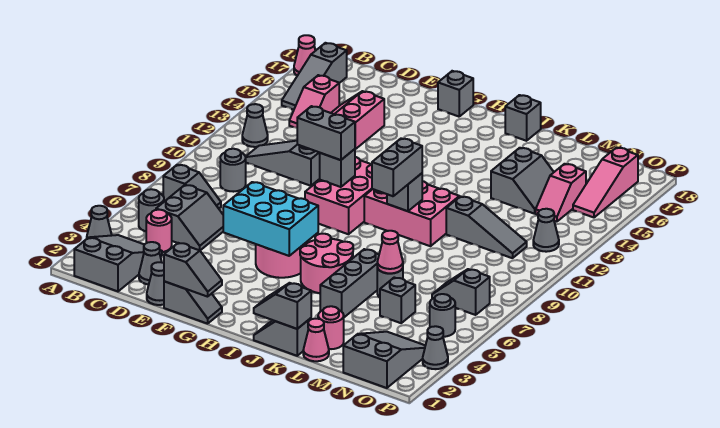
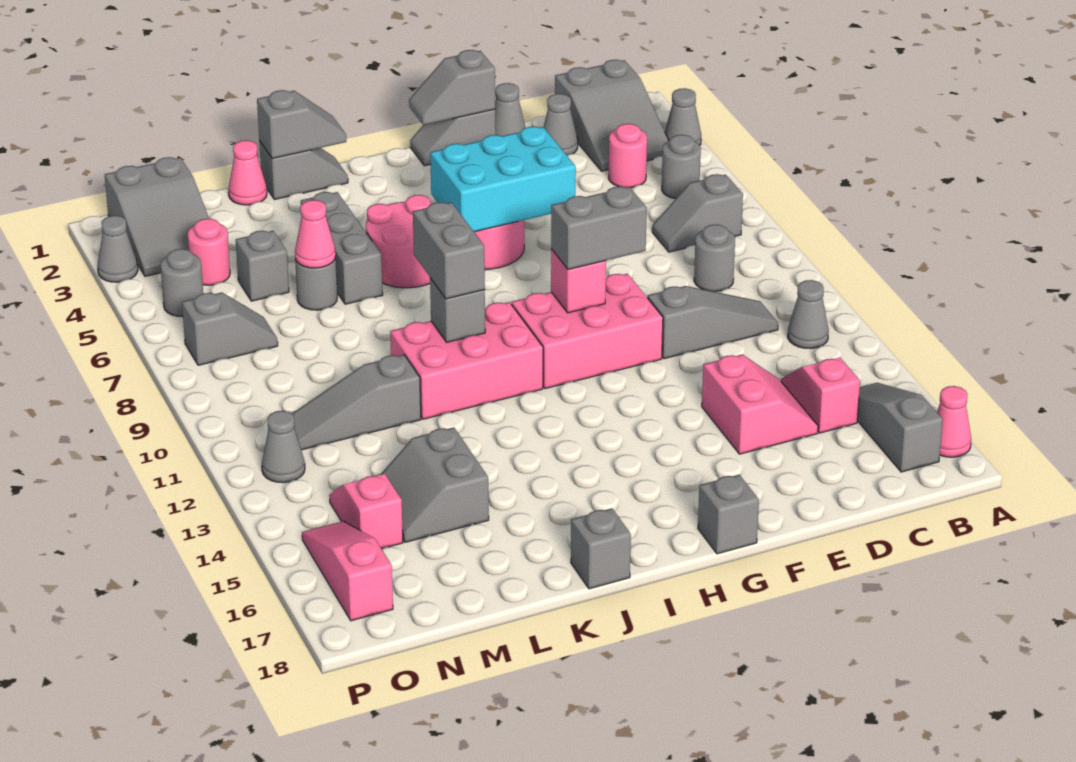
grey 2x2 slope [156,185,223,250] -> none
pink 2x3 brick [305,157,372,234] -> pink 2x3 brick turned to [511,274,663,389]
grey 1x1 brick [320,149,355,187] -> pink 1x1 brick [551,249,606,313]
pink 1x1 round brick [318,306,344,349] -> pink 1x1 round brick moved to [188,219,230,285]

